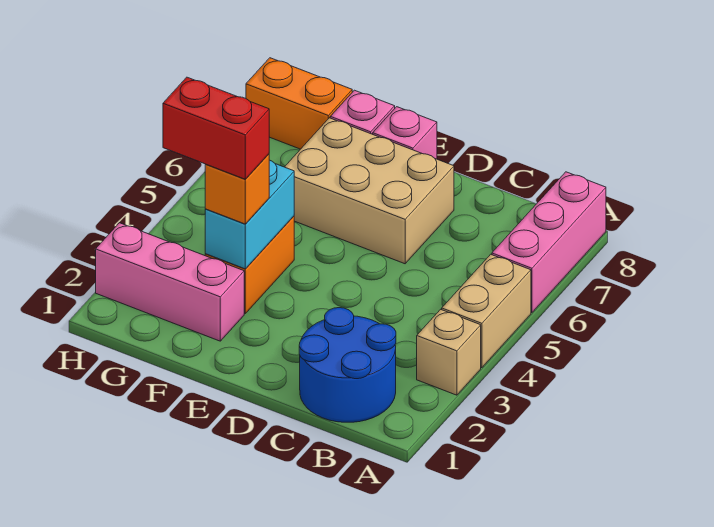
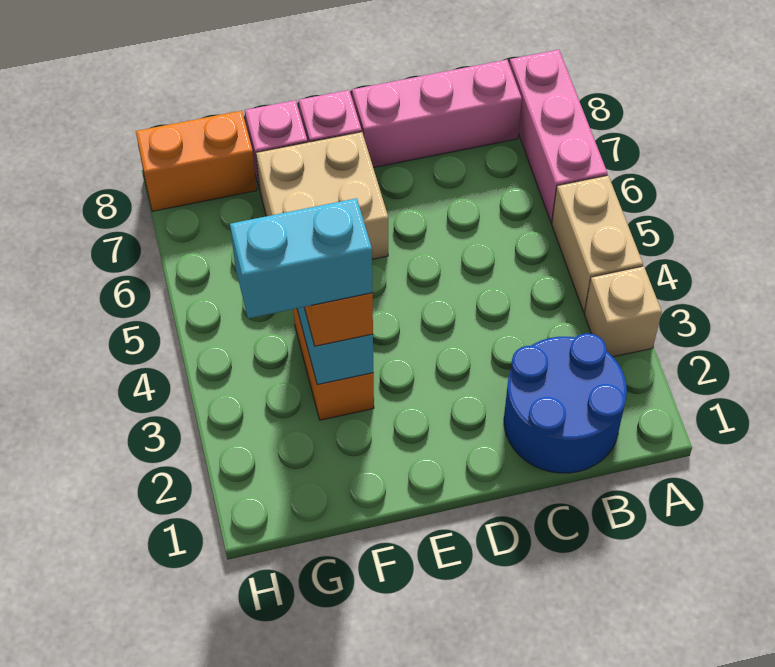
tan 2x3 brick [285,118,454,264] -> tan 2x2 brick [256,132,388,259]
pink 1x3 brick [96,223,244,341] -> pink 1x3 brick moved to [352,60,522,168]
red 1x2 brick [163,77,269,179] -> cyan 1x2 brick [230,198,372,318]

